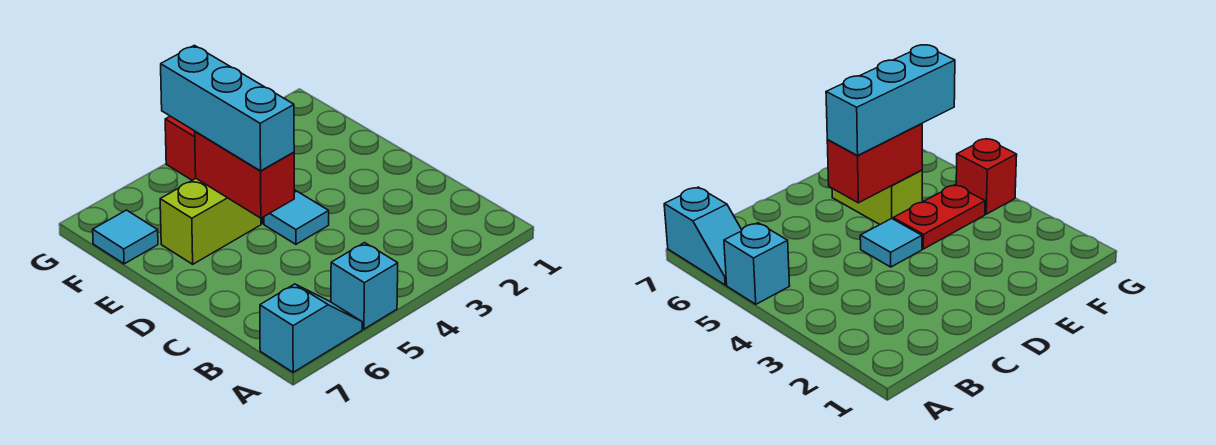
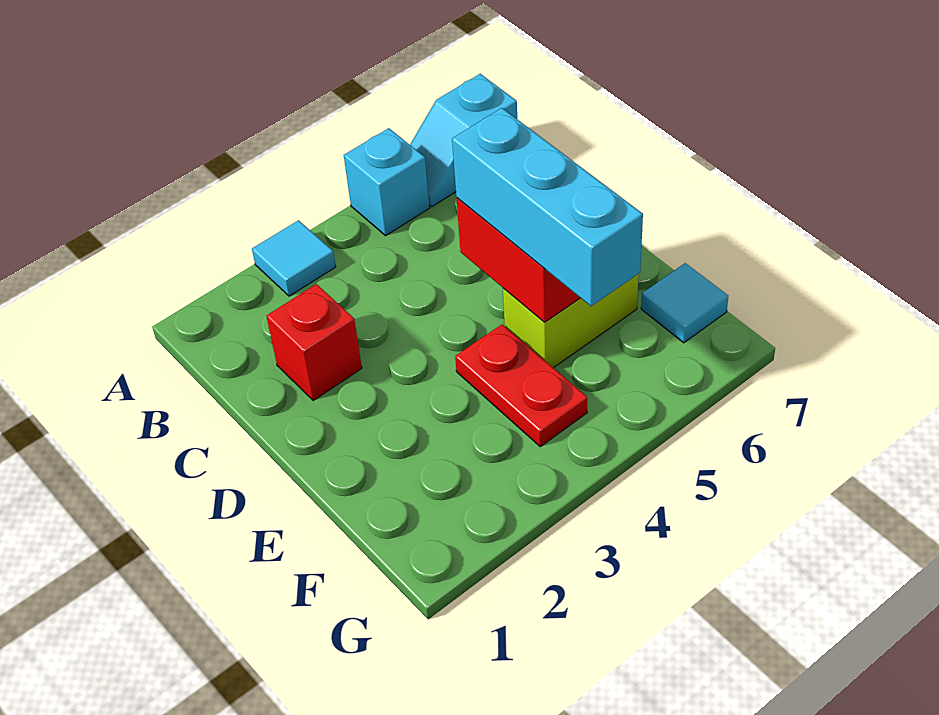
cyan 1x1 tile [264,191,329,244] -> cyan 1x1 tile moved to [252,220,336,296]
red 1x1 brick [165,116,196,180] -> red 1x1 brick moved to [266,284,362,401]

